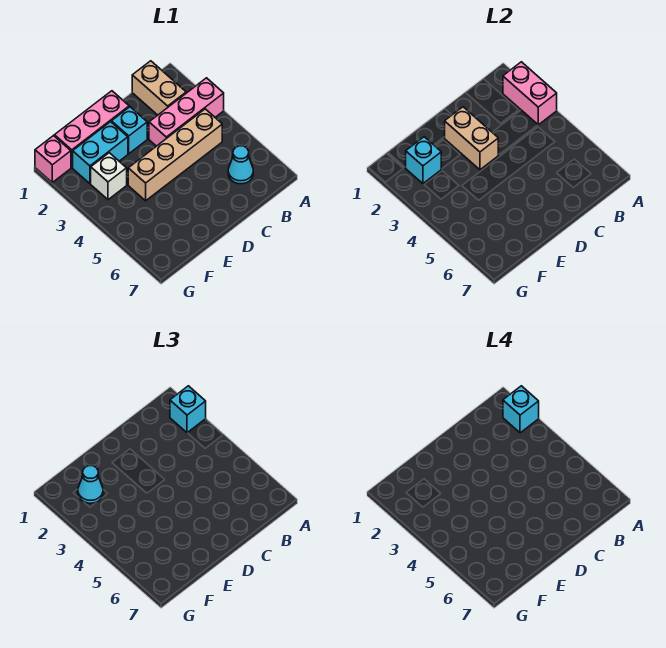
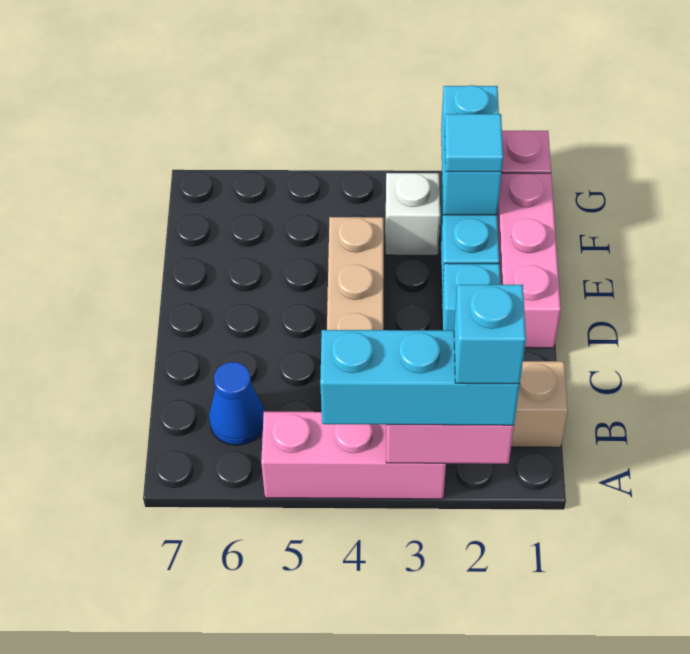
cyan 1x1 brick [170,386,206,433] -> cyan 1x3 brick [320,330,520,425]
pink 1x3 brick [149,78,224,146] -> pink 1x3 brick turned to [261,412,446,499]
cyan 1x1 cone [228,146,253,184] -> blue 1x1 cone [209,362,264,445]
tan 1x2 brick [445,107,498,170] -> none
cyan 1x1 brick [406,137,441,184] -> cyan 1x2 brick [441,85,502,215]
cyan 1x1 cone [78,466,103,503] -> cyan 1x1 tile [445,114,503,172]

